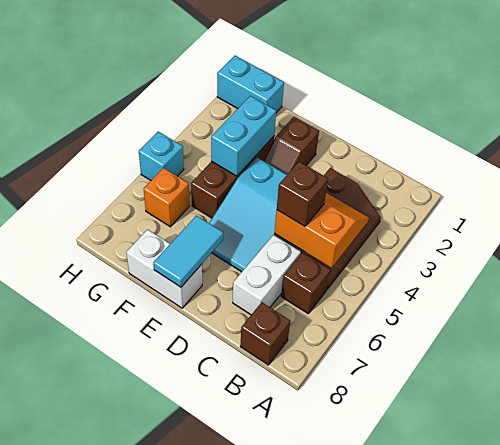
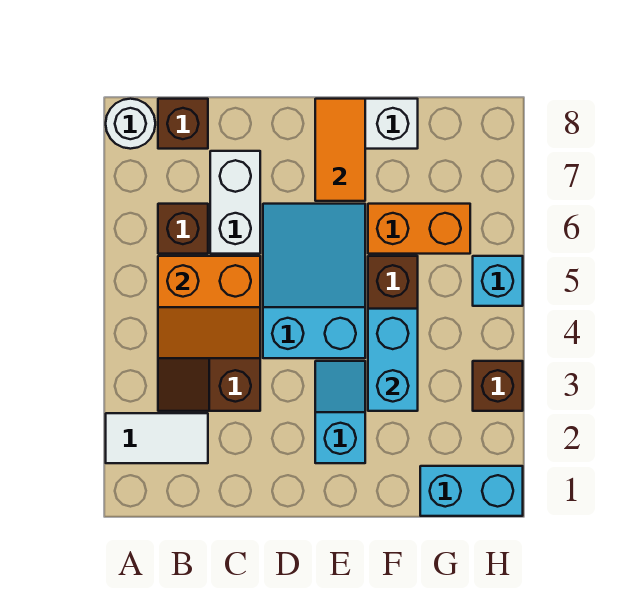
none -> white 1x2 tile [106,413,208,463]
none -> white 1x1 round brick [106,99,155,149]
brown 1x1 brick [277,162,328,226] -> brown 1x1 brick moved to [473,361,523,411]
brown 1x2 slope [264,117,319,175] -> cyan 1x2 slope [315,361,365,463]
cyan 1x2 tile [153,216,223,287] -> orange 1x2 tile [315,99,365,201]
orange 1x1 brick [144,168,190,227] -> orange 1x2 brick [368,204,470,254]

